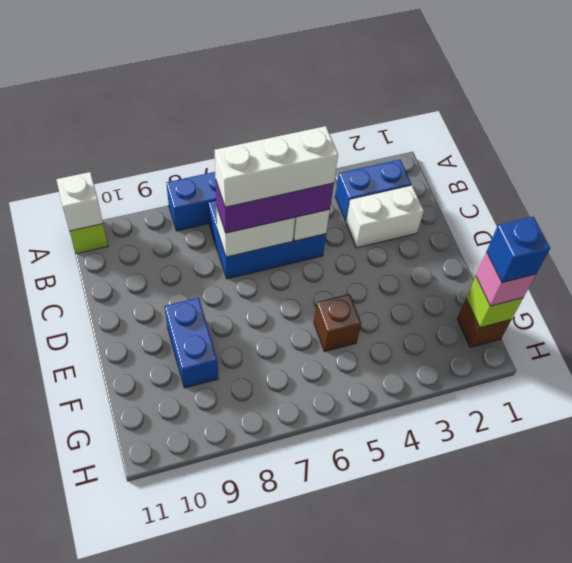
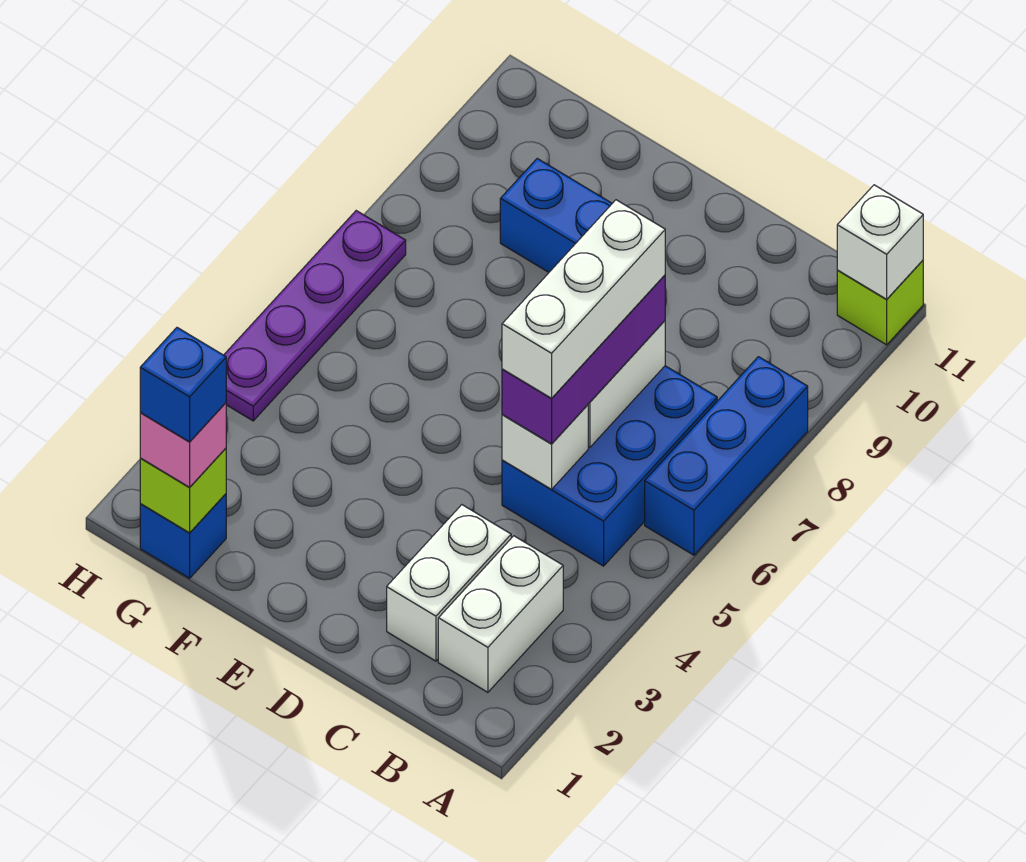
blue 1x2 brick [335,160,411,221] -> white 1x2 brick [438,536,563,692]
brown 1x1 brick [314,294,361,352] -> none
brown 1x1 brick [457,299,511,347] -> blue 1x1 brick [140,494,226,578]
none -> purple 1x4 plate [224,211,406,421]

